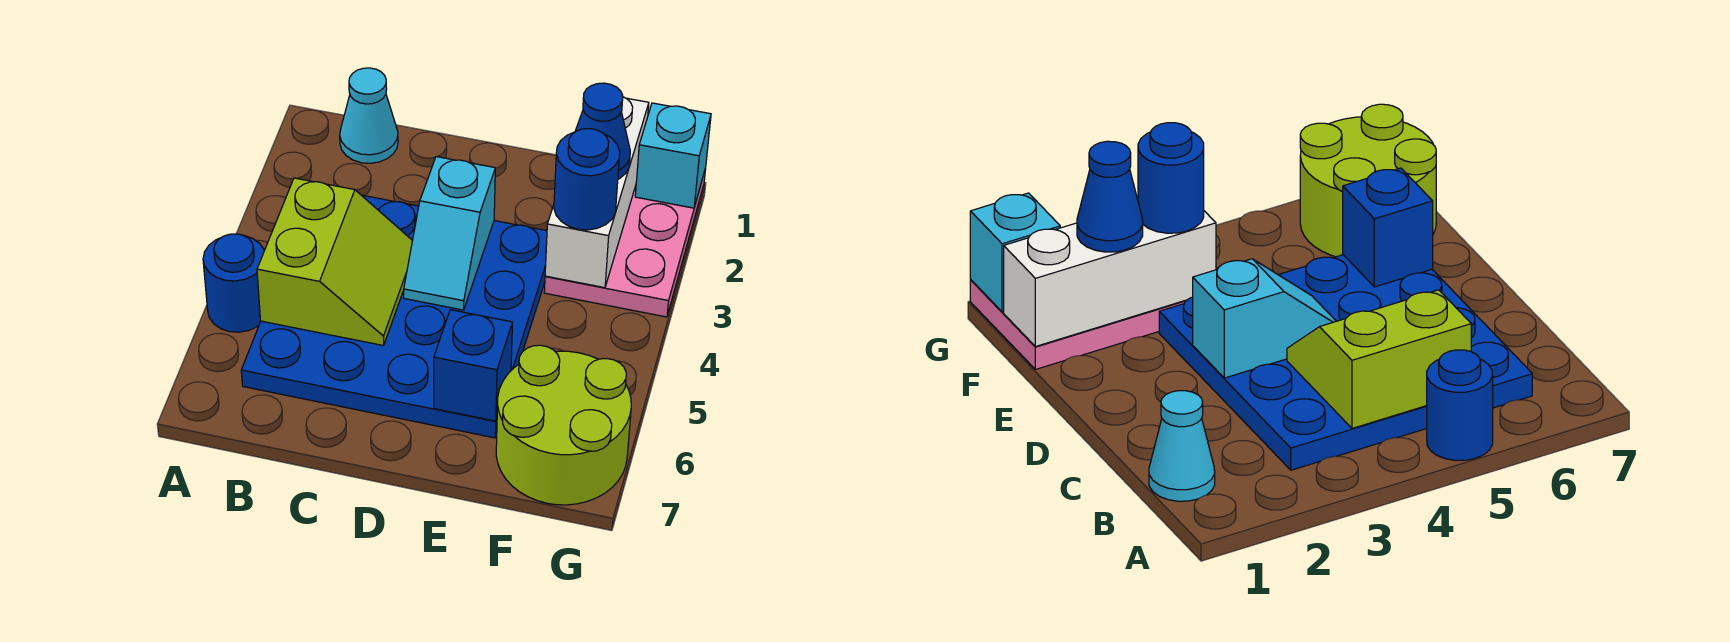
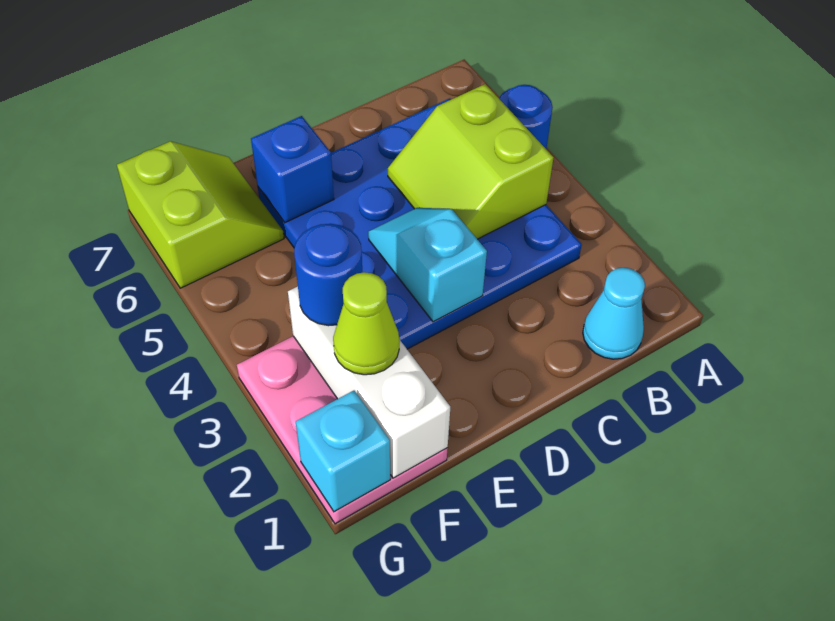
blue 1x1 cone [575,83,630,179] -> lime 1x1 cone [333,272,400,375]
lime 2x2 round brick [496,345,631,505] -> lime 2x2 slope [117,141,284,288]

